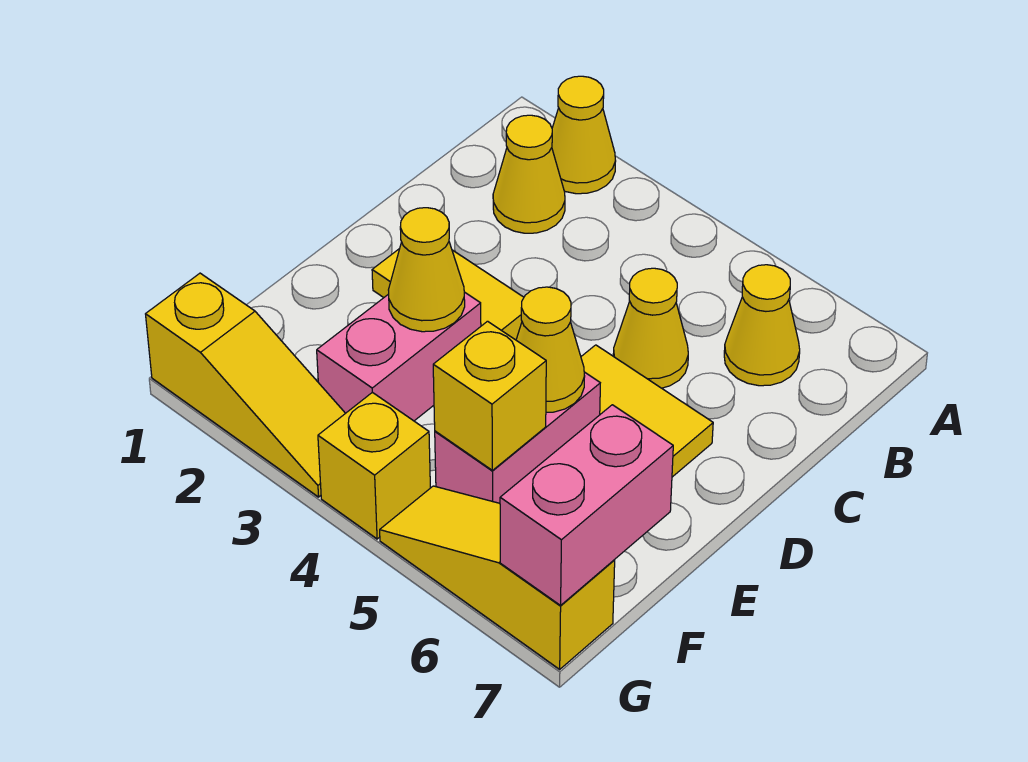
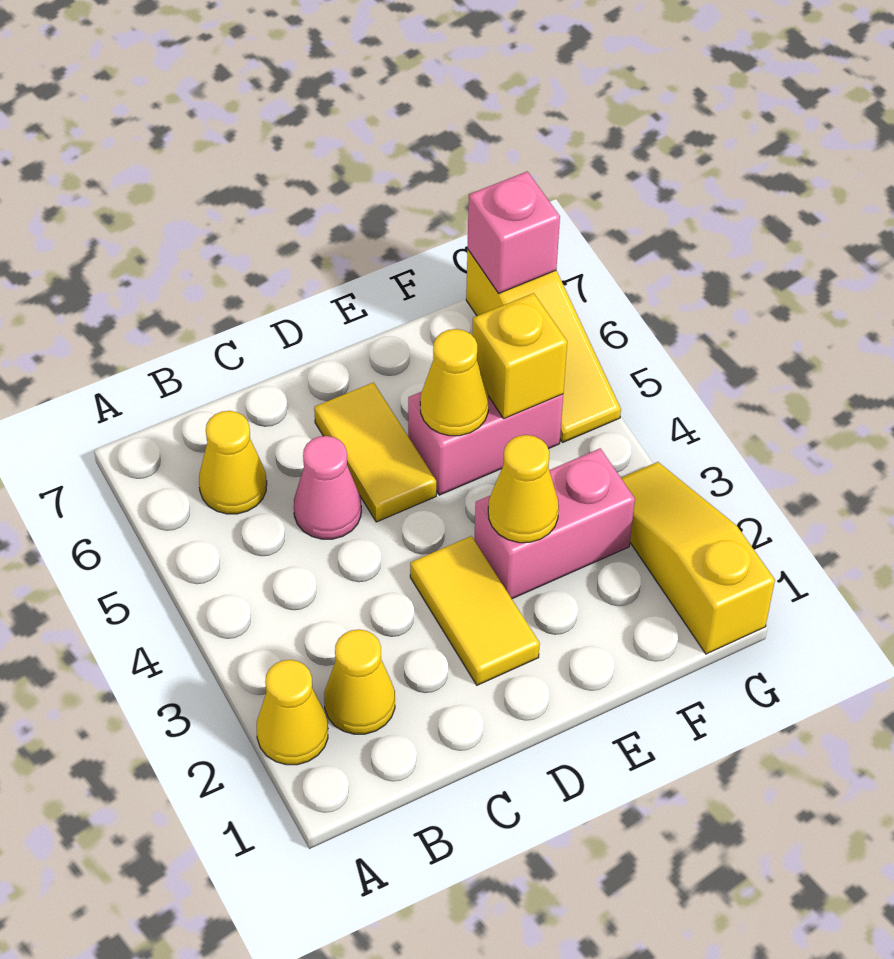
yellow 1x1 cone [613,268,688,388] -> pink 1x1 cone [294,436,361,539]
pink 1x2 brick [500,405,673,605] -> pink 1x1 brick [467,171,560,293]
yellow 1x1 brick [318,392,430,539] -> none

